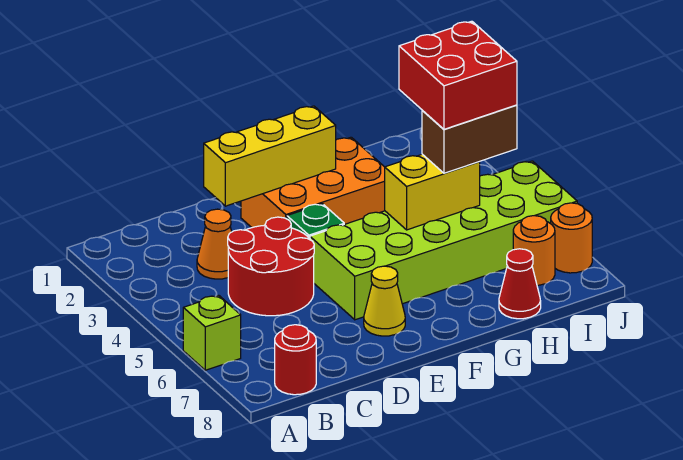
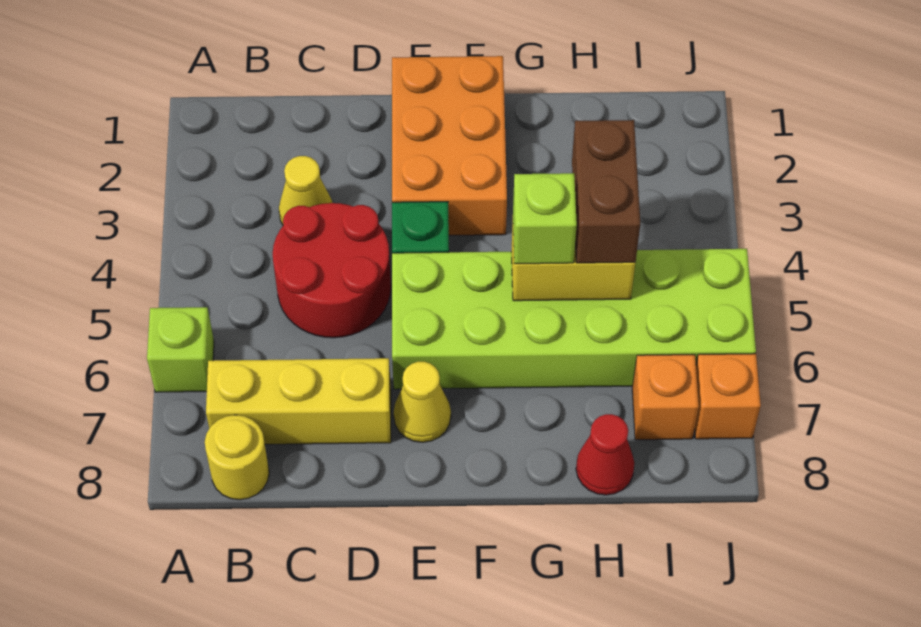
red 1x1 round brick [275,325,316,395] -> yellow 1x1 round brick [205,415,269,500]
orange 1x1 cone [197,209,232,279] -> yellow 1x1 cone [279,156,332,225]
yellow 1x3 brick [204,106,336,206] -> yellow 1x3 brick moved to [206,358,391,444]
orange 2x3 brick [241,137,385,228] -> orange 2x3 brick turned to [392,56,507,235]
none -> lime 1x1 brick [513,173,577,264]
red 2x2 brick [399,21,517,129] -> none
brown 1x2 brick [422,105,517,173] -> brown 1x2 brick turned to [572,120,640,263]
orange 1x1 round brick [513,216,555,285] -> orange 1x1 brick [632,355,699,440]
orange 1x1 round brick [551,203,592,273] -> orange 1x1 brick [695,354,761,439]

